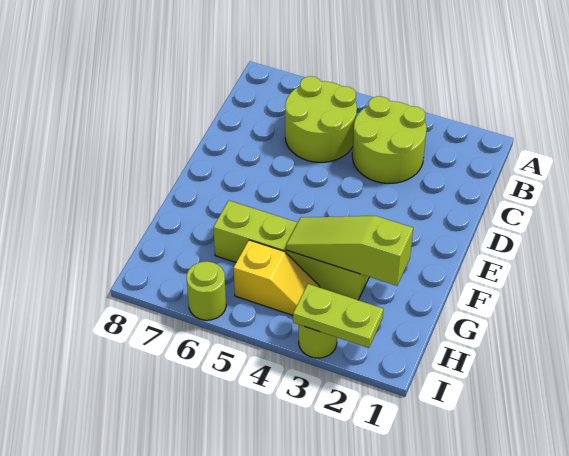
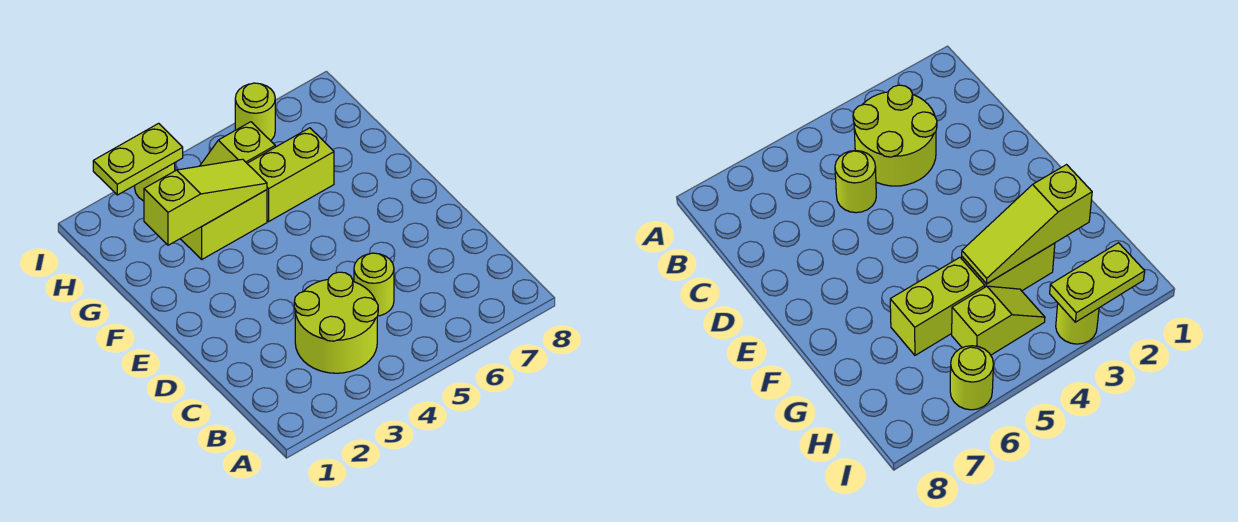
lime 2x2 round brick [285,76,357,162] -> lime 1x1 round brick [354,253,394,316]
yellow 1x2 slope [234,240,320,315] -> lime 1x2 slope [200,122,275,166]

